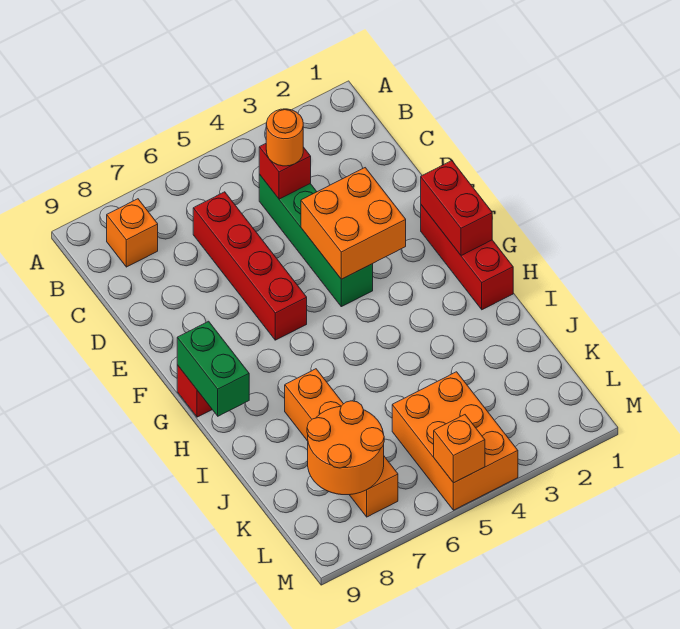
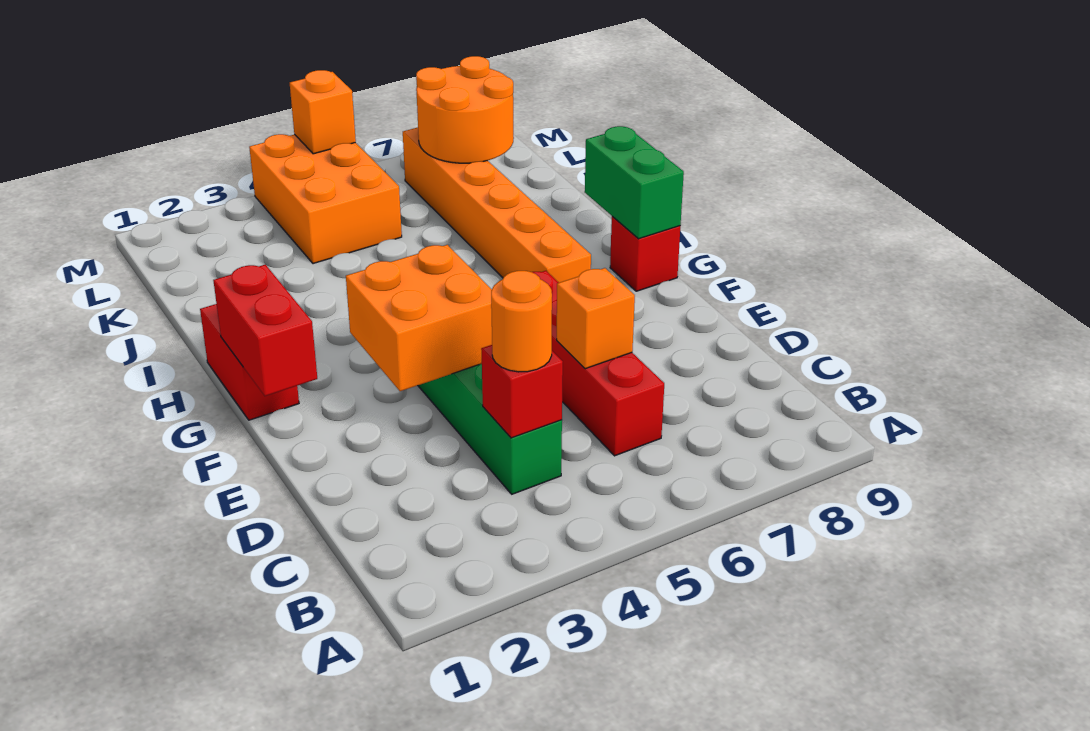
orange 1x1 brick [107,199,158,267] -> orange 1x1 brick moved to [557,268,635,369]
red 1x3 brick [421,205,513,310] -> red 1x2 brick [200,304,299,420]
orange 1x4 brick [285,369,398,517] -> orange 1x6 brick [403,127,591,283]

